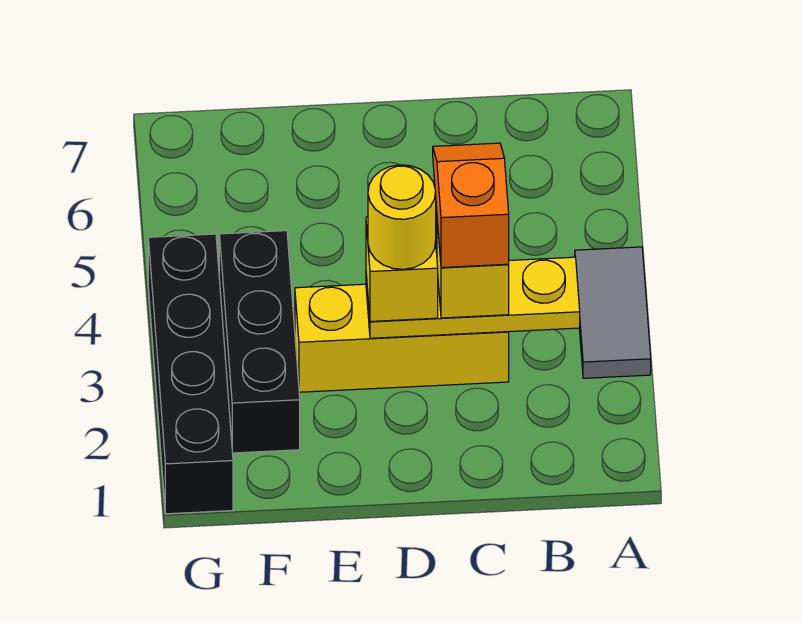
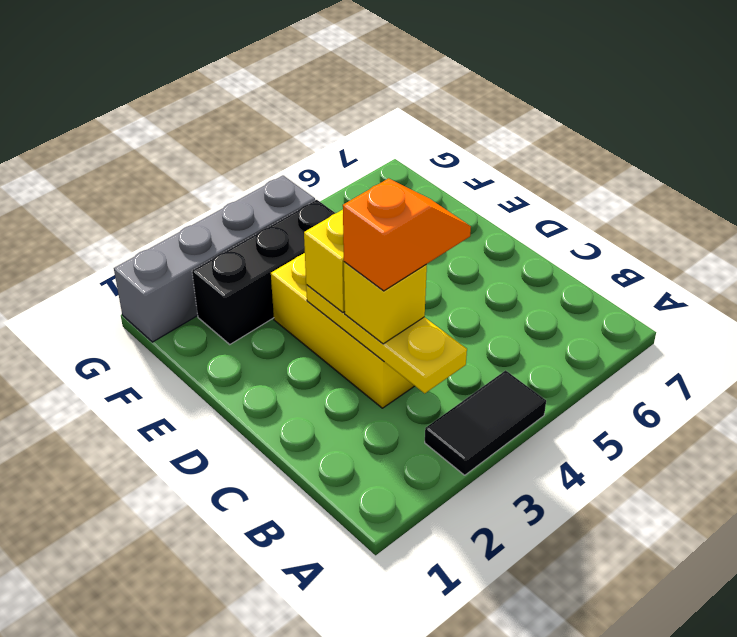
grey 1x2 tile [575,247,651,378] -> black 1x2 tile [425,370,546,475]
yellow 1x1 round brick [368,165,436,269] -> none
black 1x4 brick [148,234,233,514] -> grey 1x4 brick [114,176,315,342]

